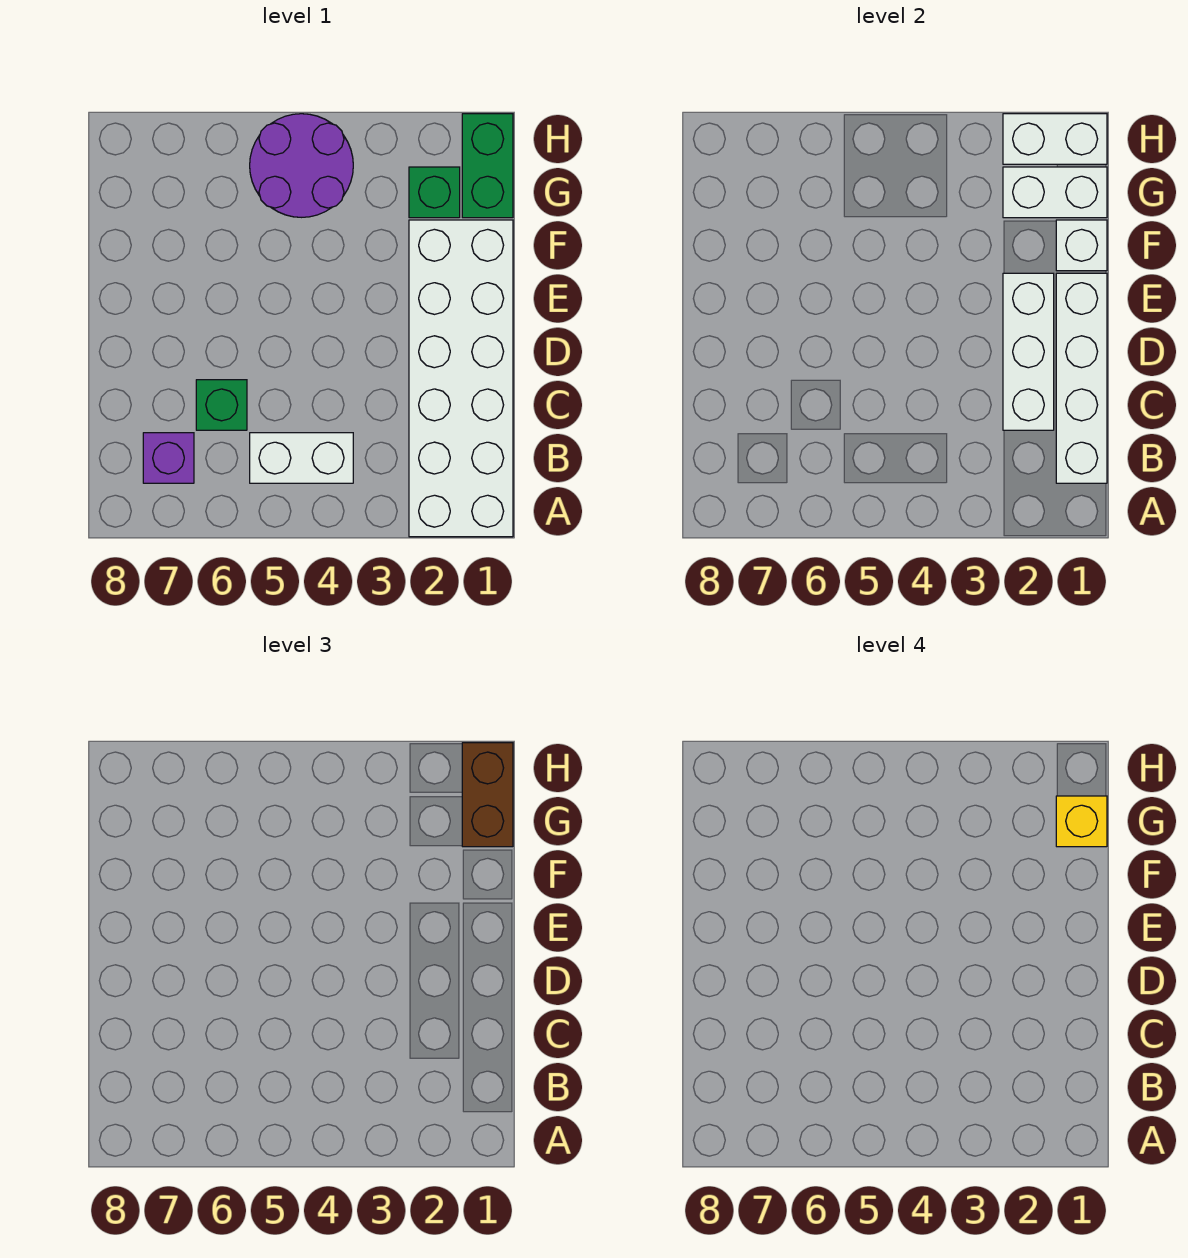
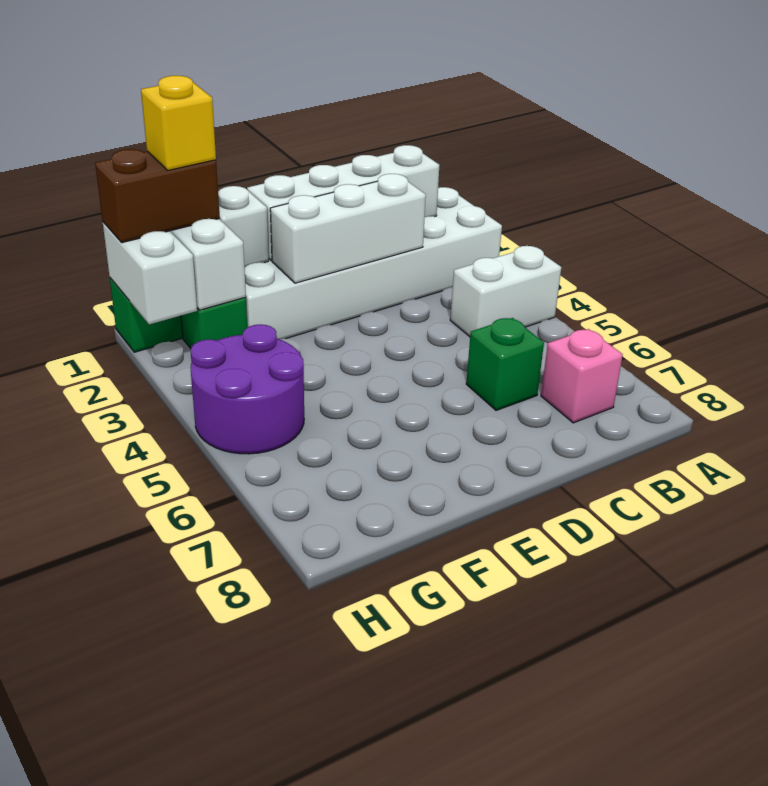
white 1x2 brick [250,433,353,483] -> white 1x2 brick turned to [450,246,561,337]
purple 1x1 brick [143,433,194,483] -> pink 1x1 brick [541,329,623,423]

